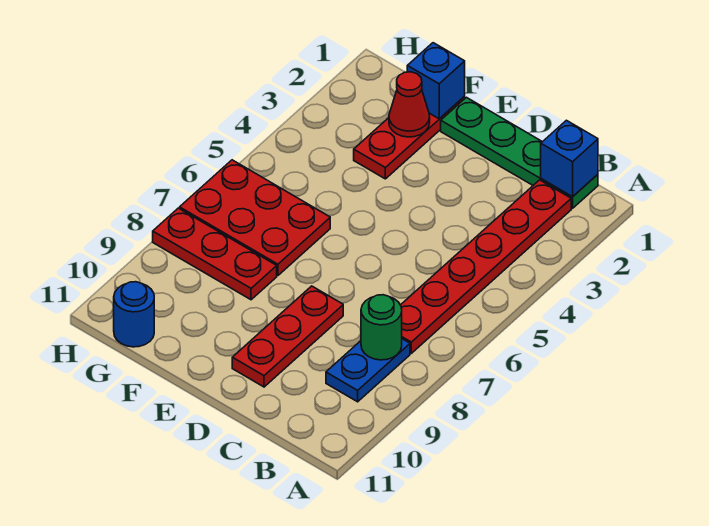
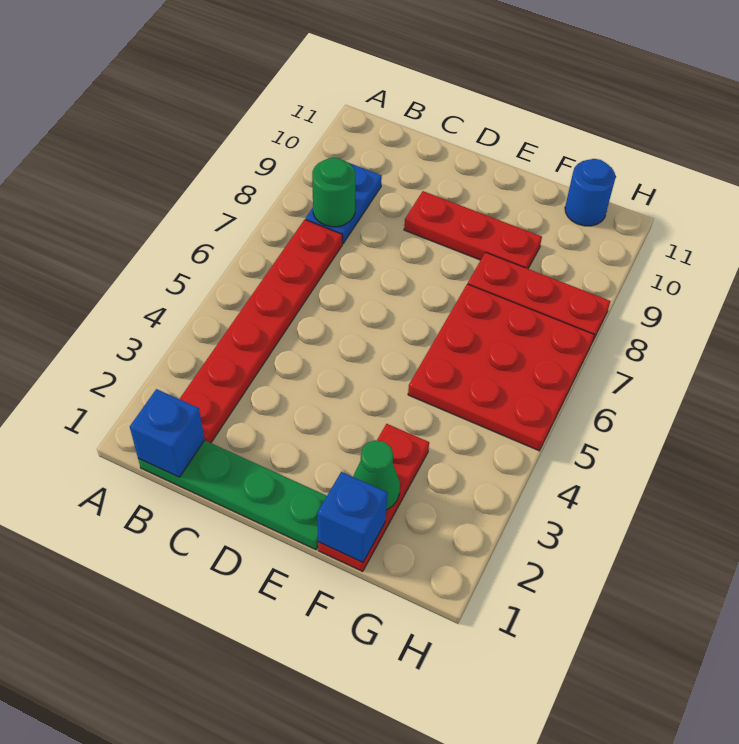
red 1x3 plate [232,286,343,387] -> red 1x3 plate turned to [404,191,542,269]
red 1x1 cone [389,72,430,137] -> green 1x1 cone [353,440,400,510]
red 2x3 plate [180,160,330,275] -> red 3x3 plate [408,284,594,451]

